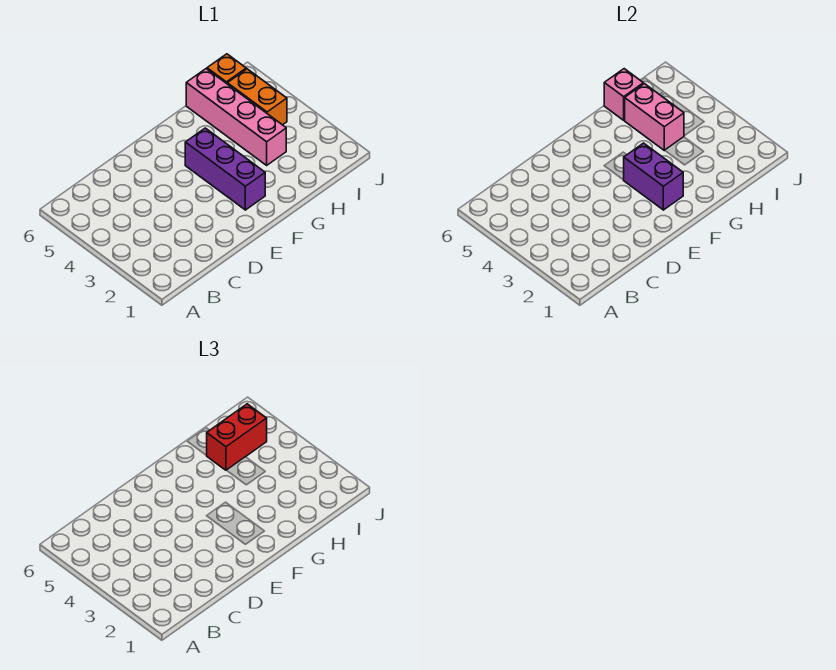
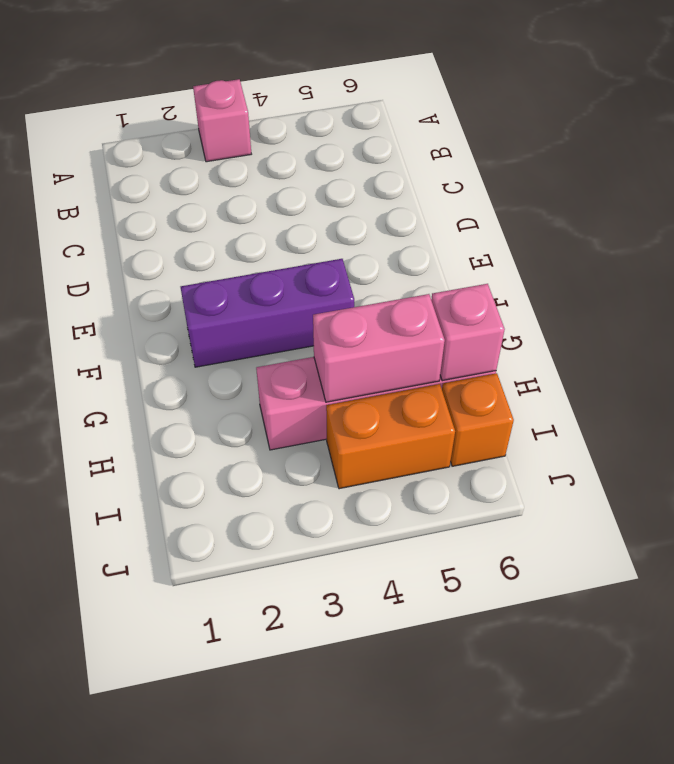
none -> pink 1x1 brick [193,79,251,162]
purple 1x2 brick [624,143,683,210] -> none
red 1x2 brick [206,404,267,470] -> none

